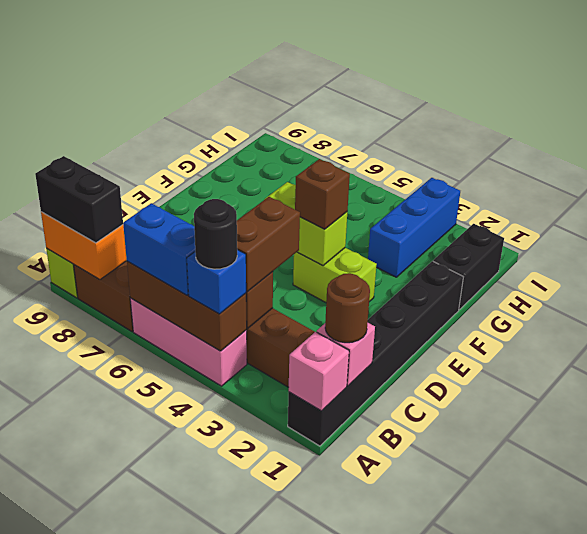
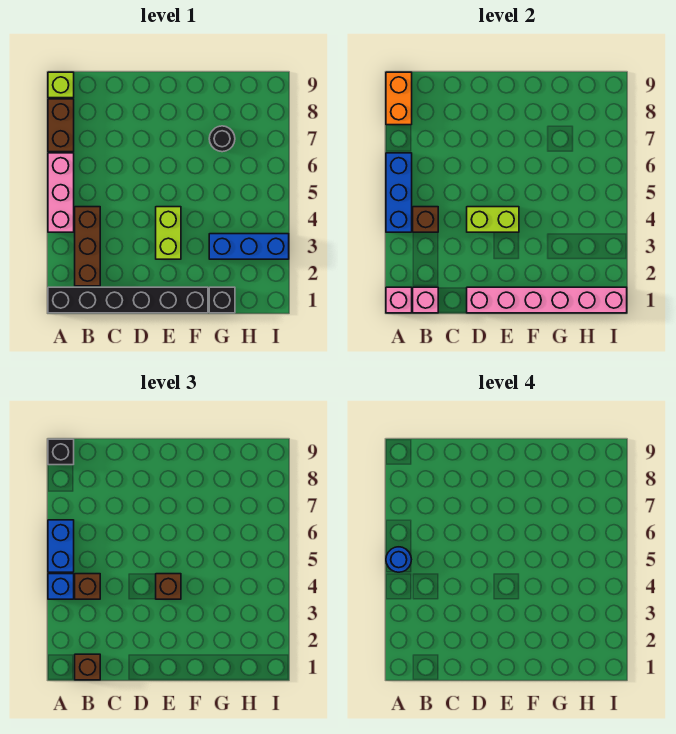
brown 1x3 brick [127,261,247,351] -> blue 1x3 brick [386,153,412,232]
black 1x1 round brick [194,199,237,269] -> black 1x1 round brick moved to [209,126,235,152]
none -> blue 1x1 round brick [386,547,411,572]
black 1x2 brick [35,156,123,243] -> black 1x1 brick [48,439,74,465]
brown 1x1 round brick [325,273,370,343] -> brown 1x1 brick [75,654,100,680]
brown 1x2 brick [237,197,300,292] -> brown 1x1 brick [75,574,100,599]
none -> pink 1x6 brick [467,287,627,313]
lime 1x2 brick [265,182,347,266] -> lime 1x2 brick turned to [467,207,519,232]
black 1x2 brick [433,224,504,310] -> black 1x1 brick [209,287,235,313]

